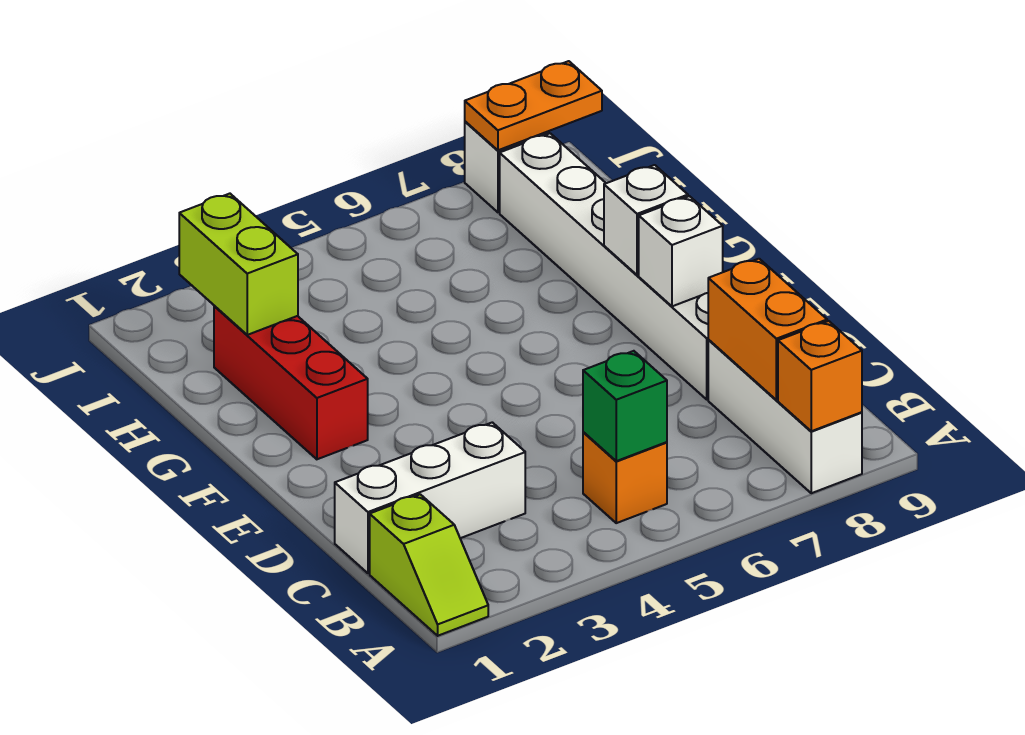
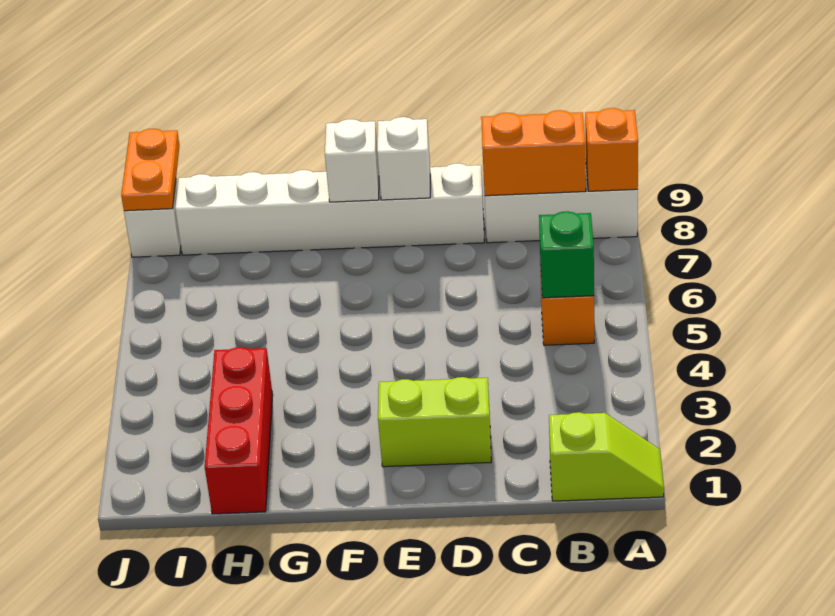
white 1x3 brick [335,422,525,573] -> none
red 1x3 brick [214,306,368,459] -> red 1x3 brick turned to [205,347,273,514]
lime 1x2 brick [179,194,298,335] -> lime 1x2 brick moved to [378,377,491,467]

